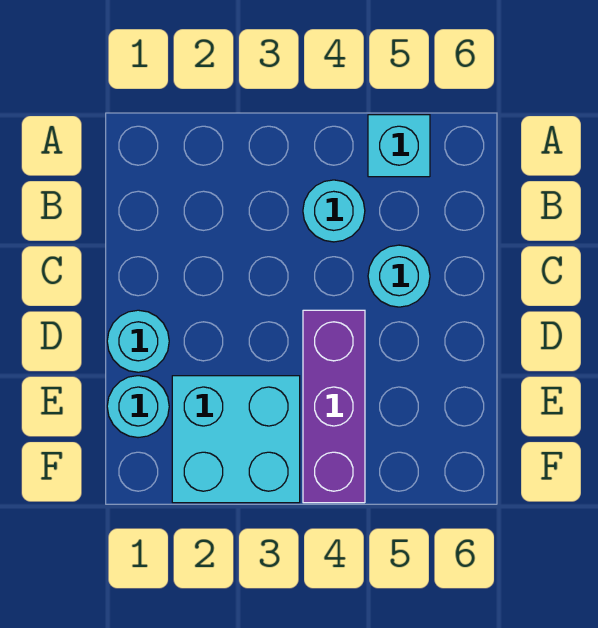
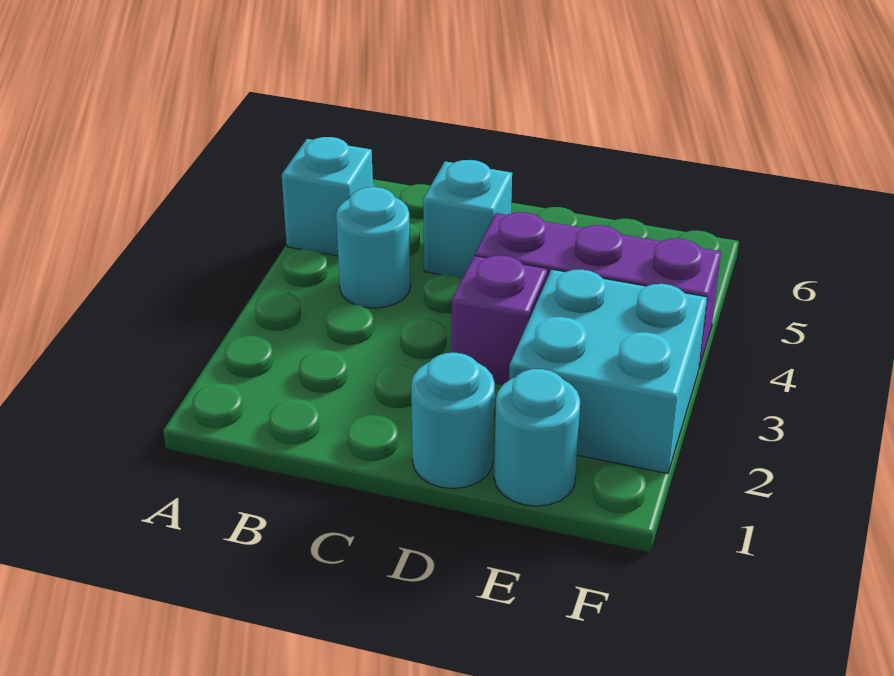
cyan 1x1 round brick [368,245,430,307] -> cyan 1x1 brick [423,160,512,278]
none -> purple 1x1 brick [452,256,547,385]

